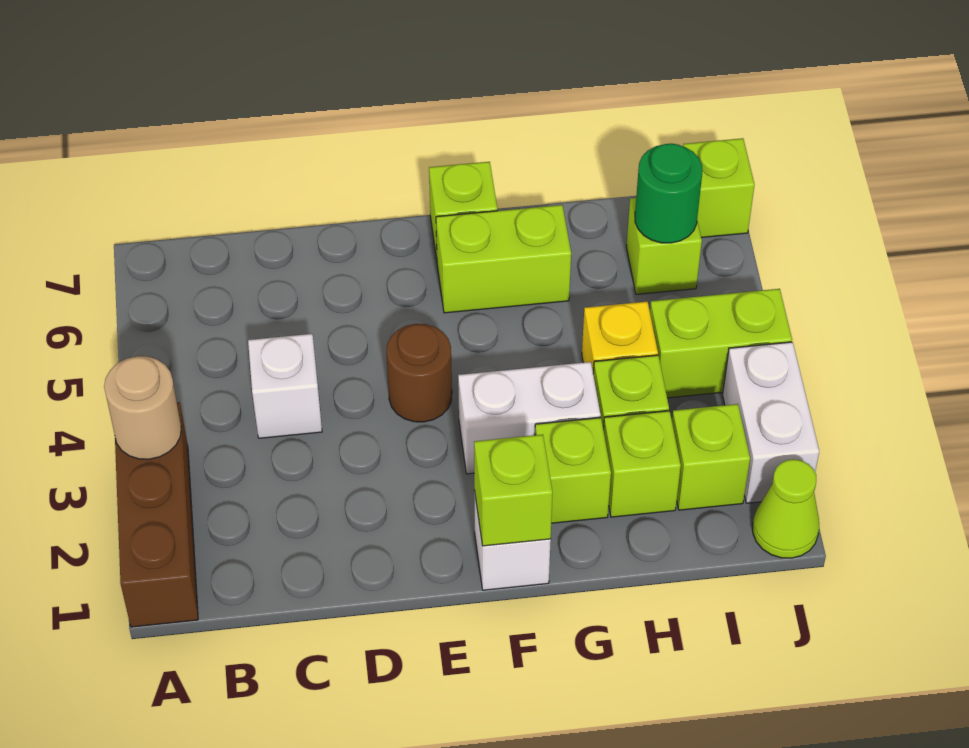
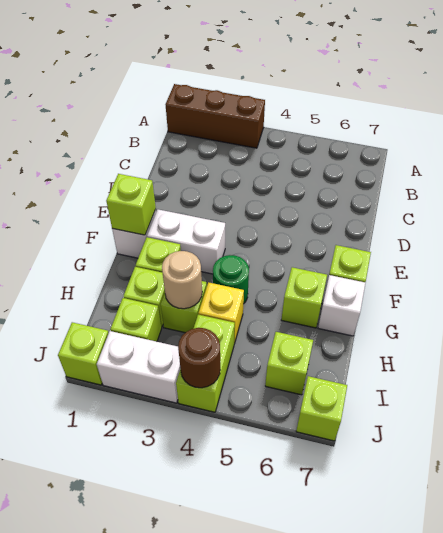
tan 1x1 round brick [104,356,181,459] -> tan 1x1 round brick moved to [162,251,202,309]
white 1x1 brick [248,334,322,438] -> white 1x1 brick moved to [318,275,365,336]
brown 1x1 round brick [386,324,452,422] -> brown 1x1 round brick moved to [178,328,220,388]
white 1x2 brick [458,362,601,474] -> white 1x2 brick turned to [147,209,225,274]
lime 1x2 brick [436,205,571,313] -> lime 1x1 brick [281,267,327,328]
green 1x1 round brick [635,143,702,243] -> green 1x1 round brick moved to [213,255,249,304]
lime 1x1 cone [753,459,819,558] -> lime 1x1 brick [58,322,109,385]

